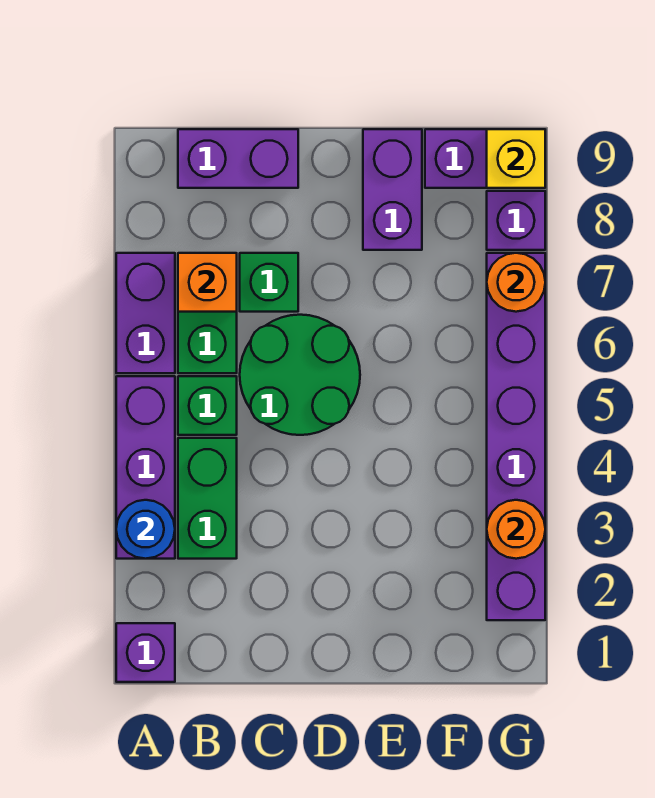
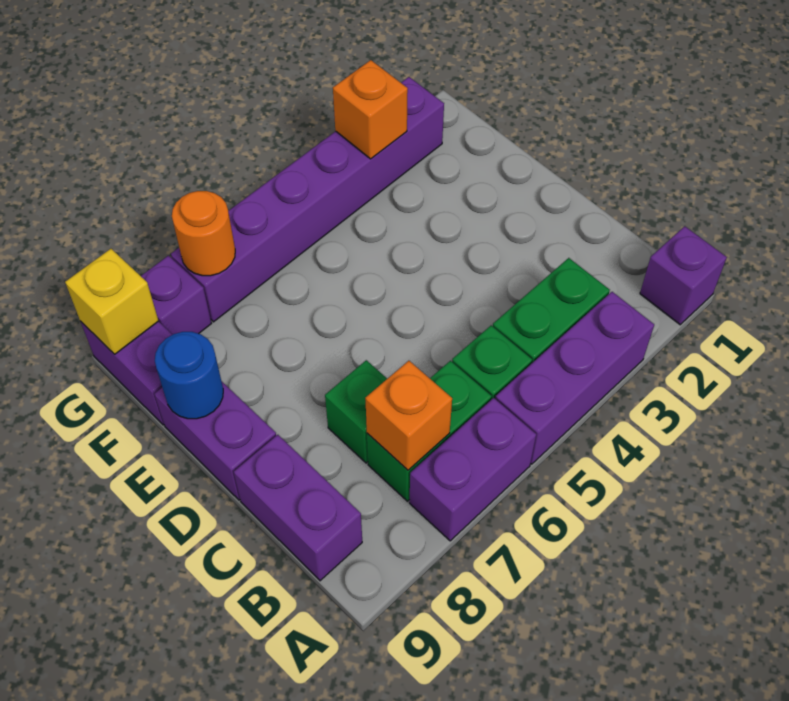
blue 1x1 round brick [116,500,175,559] -> blue 1x1 round brick moved to [155,332,223,419]
green 2x2 round brick [240,315,360,435] -> none
purple 1x2 brick [363,129,422,250] -> purple 1x2 brick turned to [154,382,276,500]
orange 1x1 round brick [487,500,545,559] -> orange 1x1 brick [333,60,408,159]

